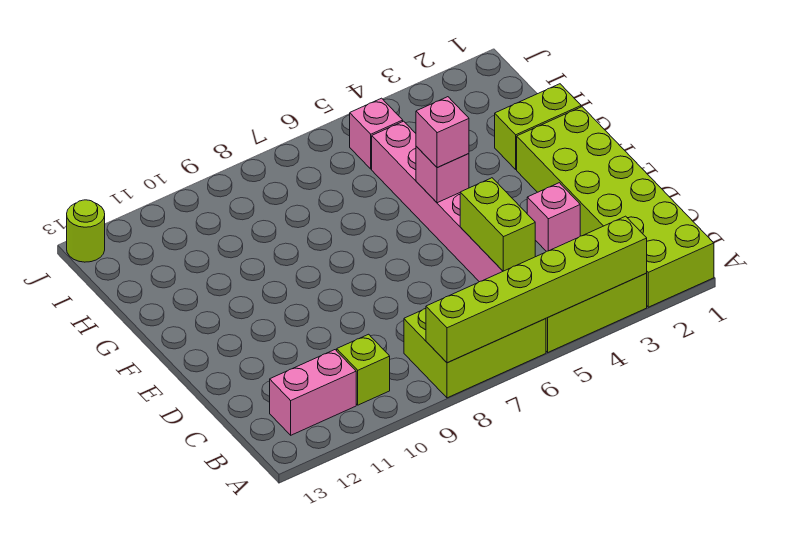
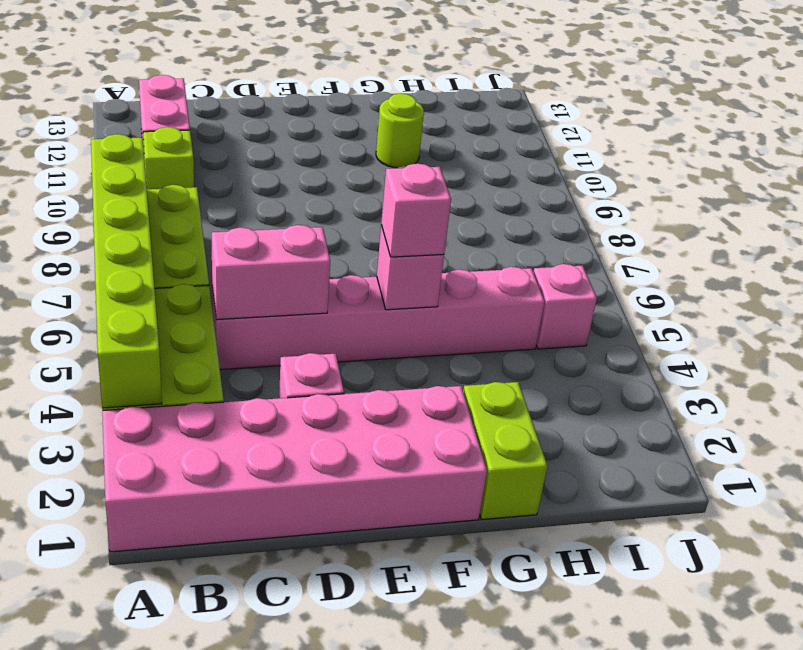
lime 2x6 brick [517,107,714,307] -> pink 2x6 brick [102,386,487,552]
lime 1x2 brick [460,178,535,271] -> pink 1x2 brick [211,225,330,320]
lime 1x1 round brick [67,200,105,262] -> lime 1x1 round brick moved to [376,93,424,168]

